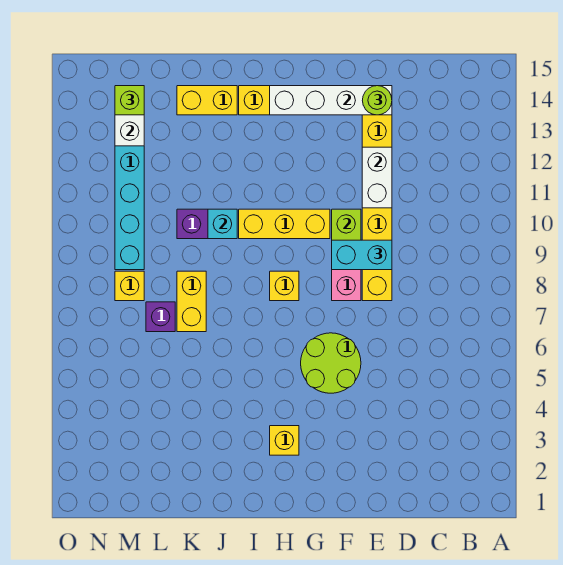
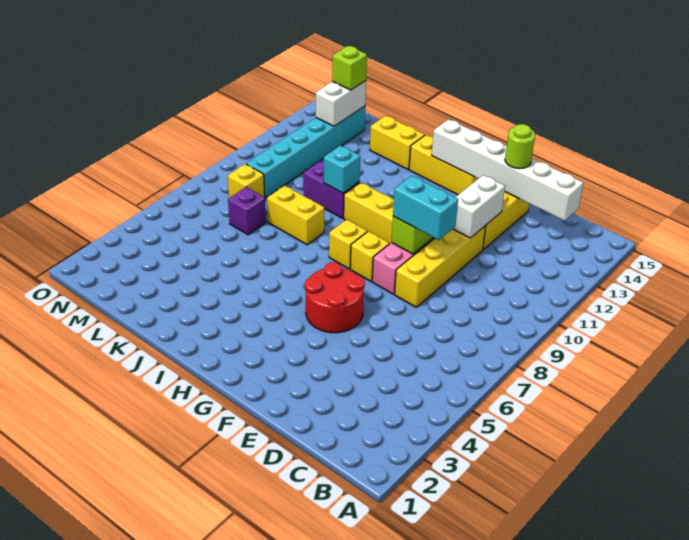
white 1x4 brick [270,86,392,115] -> white 1x6 brick [432,119,583,221]
lime 2x2 round brick [301,333,361,393] -> red 2x2 round brick [305,262,365,333]
yellow 1x1 brick [270,426,299,455] -> yellow 1x1 brick moved to [350,231,389,281]
yellow 1x2 brick [177,271,206,332] -> yellow 1x2 brick turned to [267,185,324,245]

